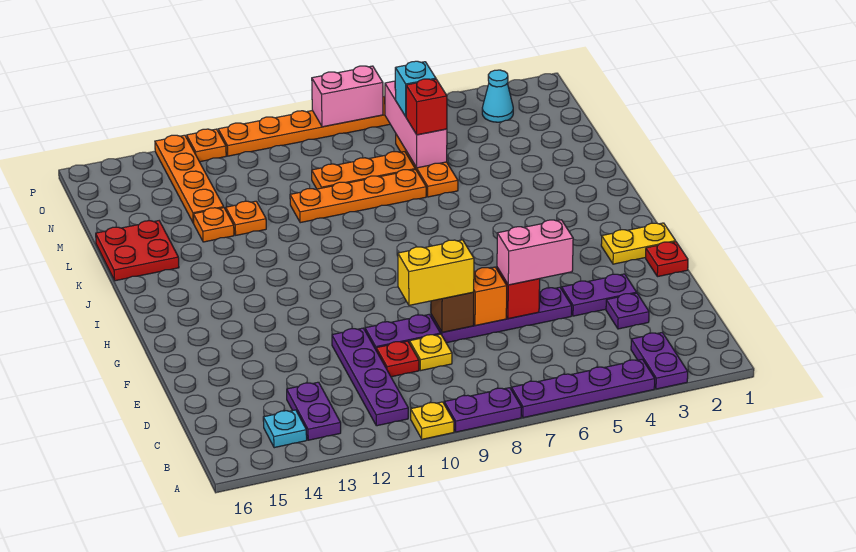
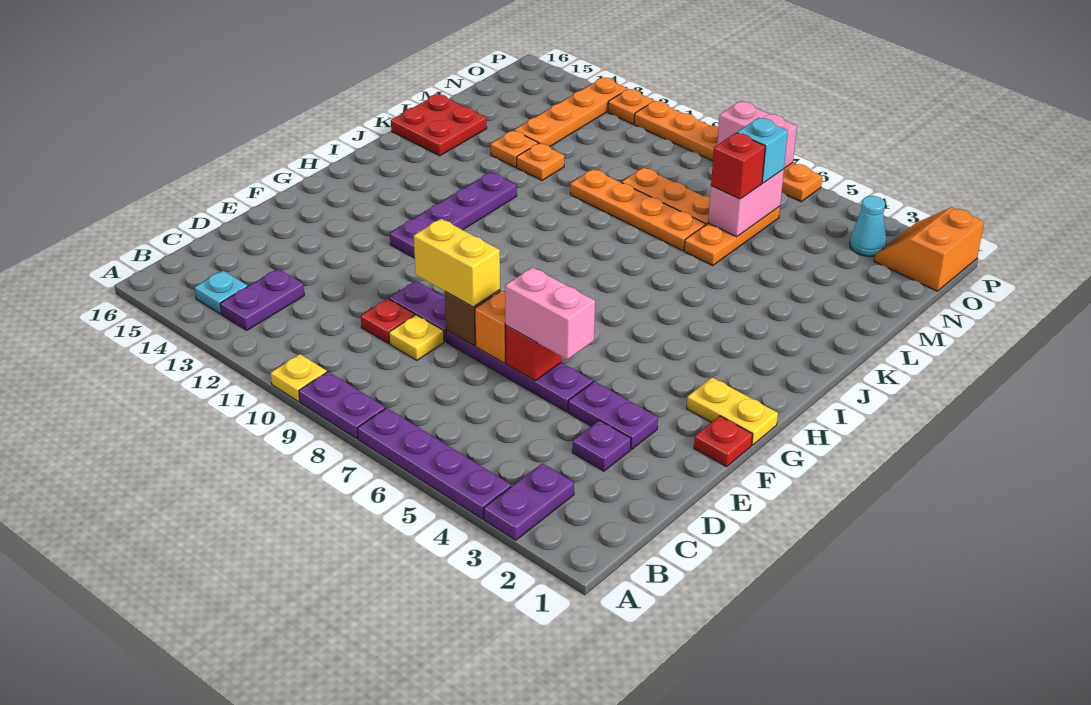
purple 1x4 plate [332,328,408,426] -> purple 1x4 plate moved to [390,172,517,258]
pink 1x3 brick [385,81,447,168] -> pink 1x2 brick [708,169,784,237]
none -> orange 2x2 slope [874,207,984,291]

